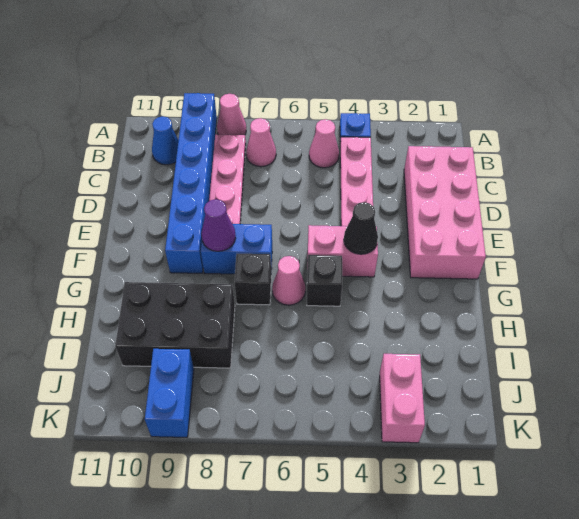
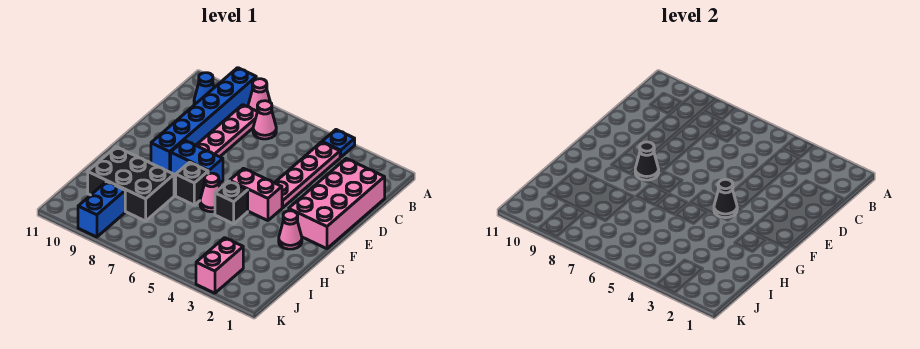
pink 1x1 cone [309,119,339,168] -> pink 1x1 cone moved to [279,211,302,249]
purple 1x1 cone [201,199,236,251] -> black 1x1 cone [635,142,659,180]

